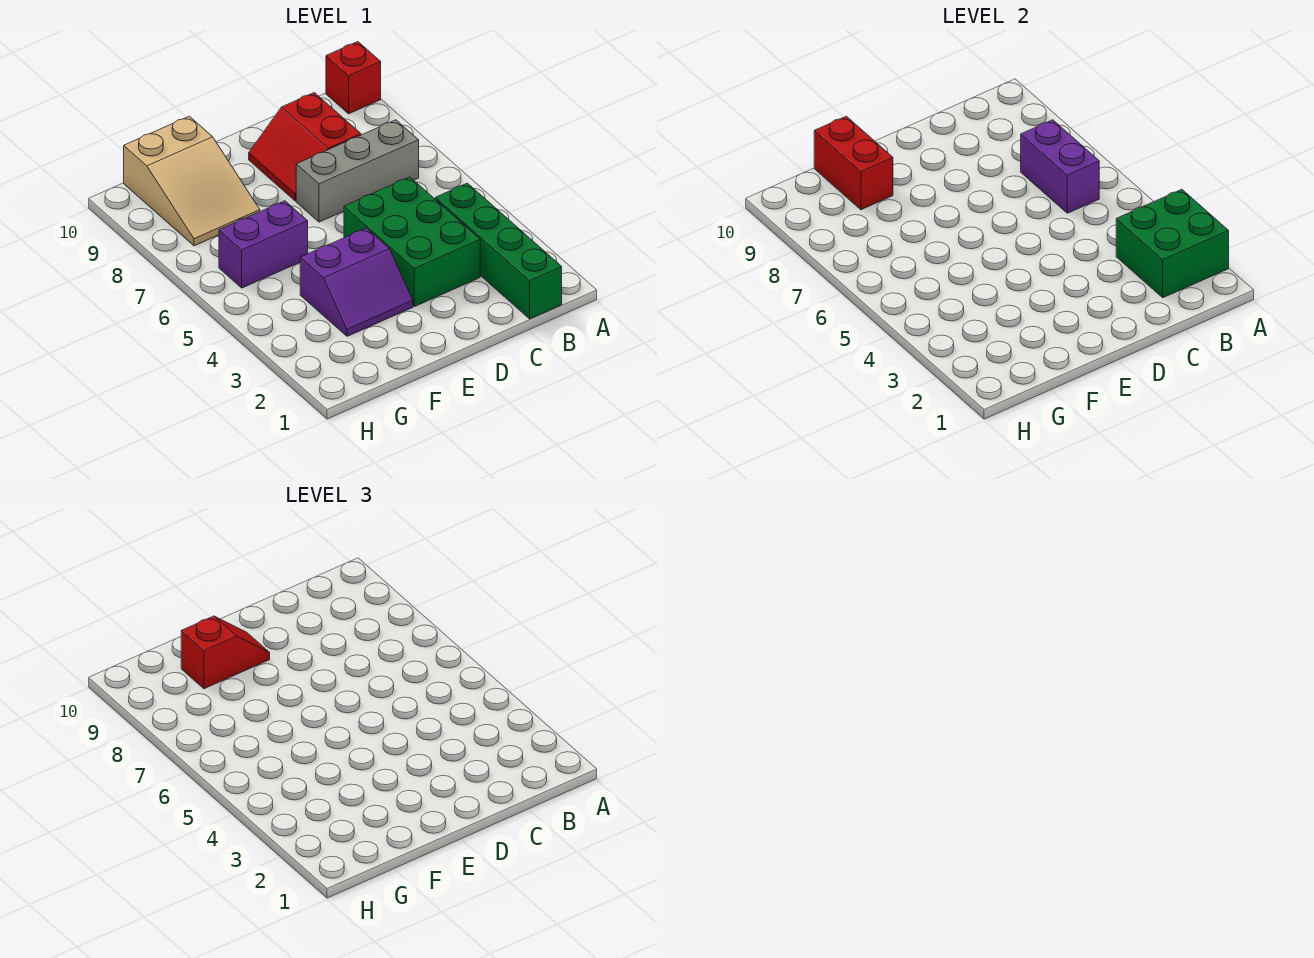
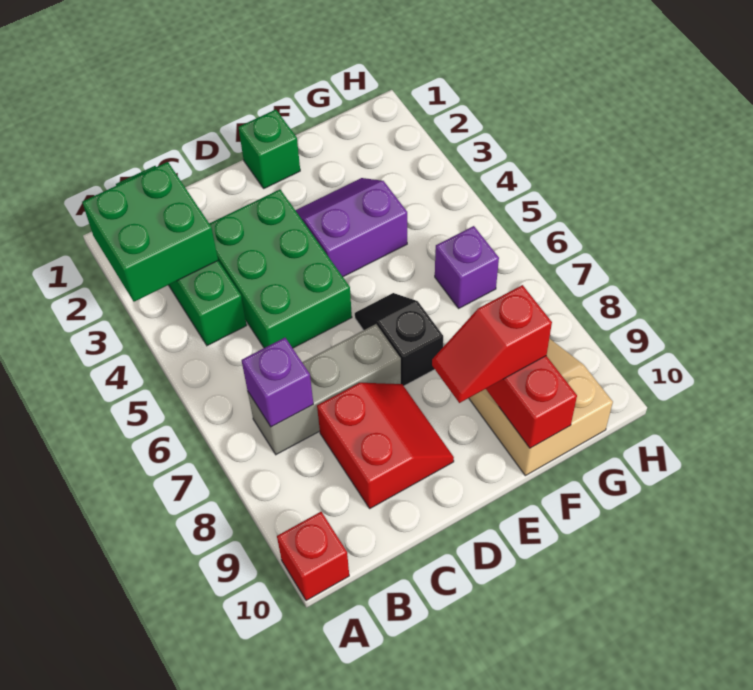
purple 1x2 brick [1021,120,1099,213] -> purple 1x1 brick [241,338,313,427]
none -> green 1x1 brick [238,110,300,188]
none -> black 1x2 slope [355,293,443,386]
purple 1x2 brick [219,201,308,288] -> purple 1x1 brick [435,226,499,308]

